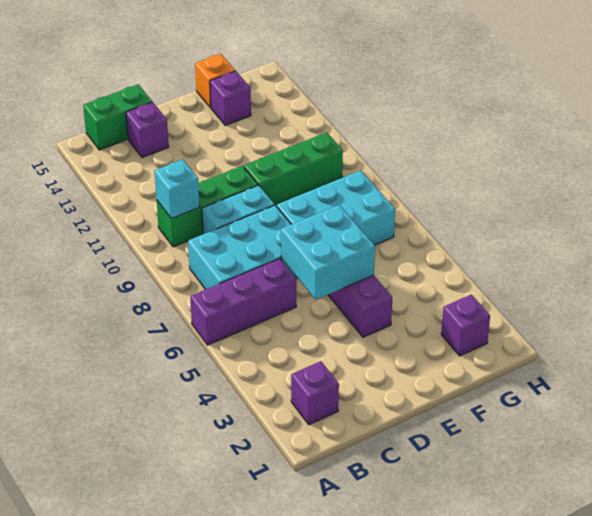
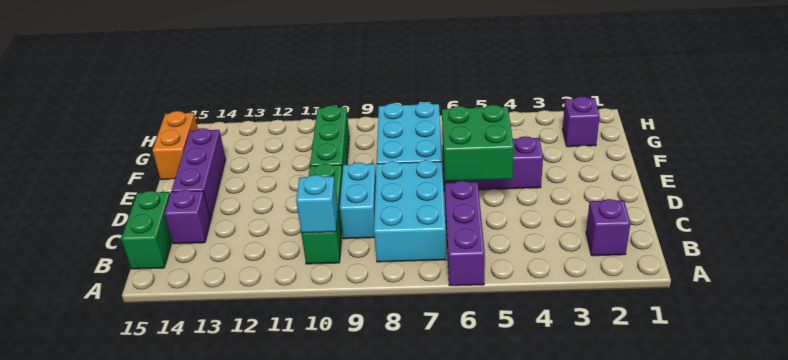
cyan 2x2 brick [281,205,375,300] -> green 2x2 brick [442,105,514,182]
purple 1x1 brick [210,71,251,125] -> purple 1x3 brick [171,128,226,220]
orange 1x1 brick [195,54,235,108] -> orange 1x2 brick [152,111,198,180]

